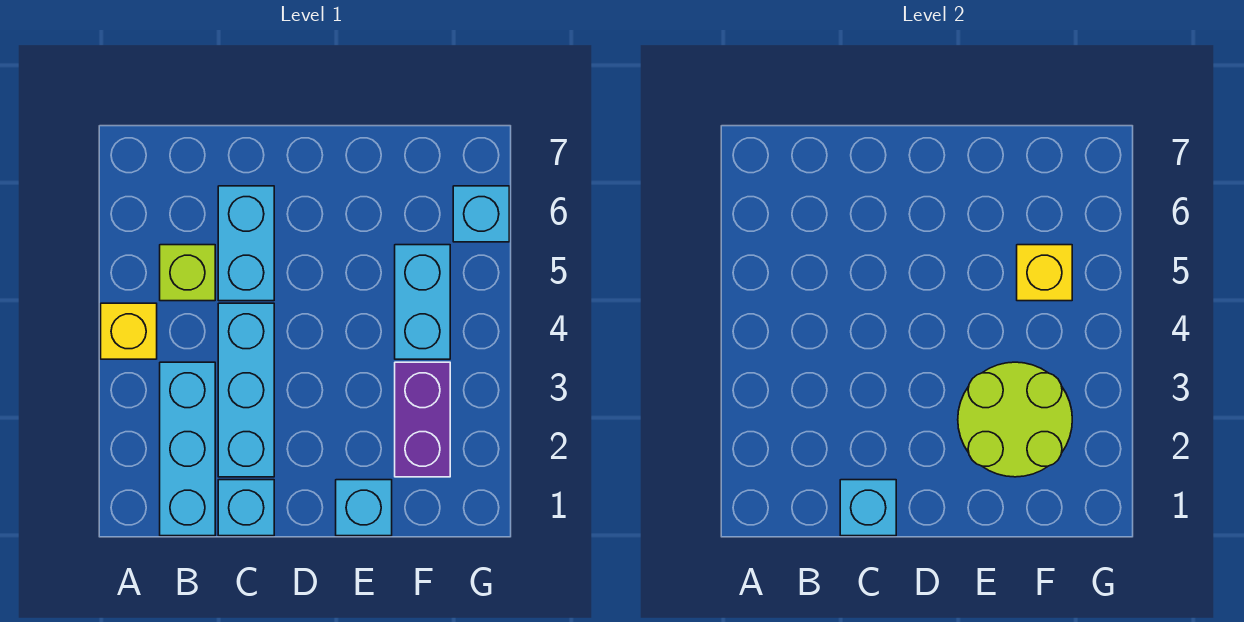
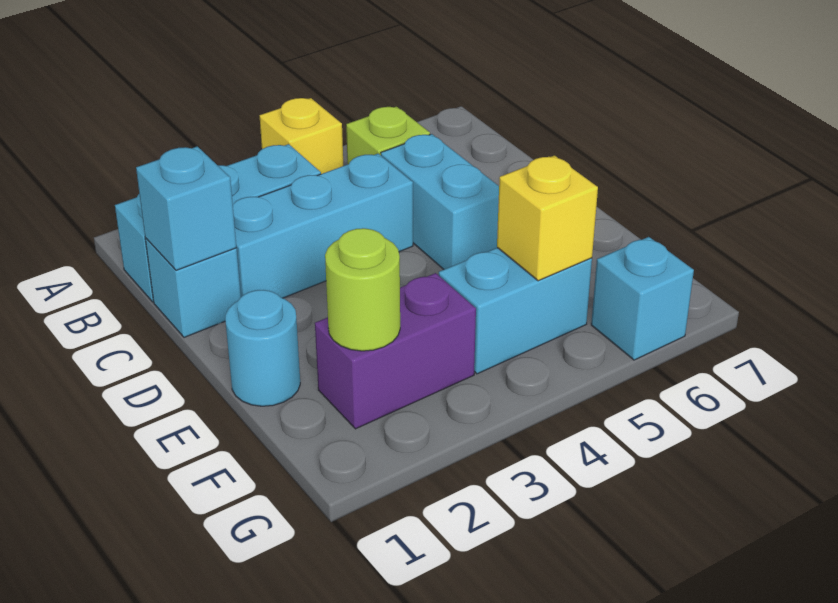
cyan 1x2 brick [218,186,274,301] -> cyan 1x2 brick turned to [381,134,499,269]
cyan 1x1 brick [336,480,392,536] -> cyan 1x1 round brick [225,290,300,406]
lime 2x2 round brick [958,362,1072,477] -> lime 1x1 round brick [325,228,400,351]

